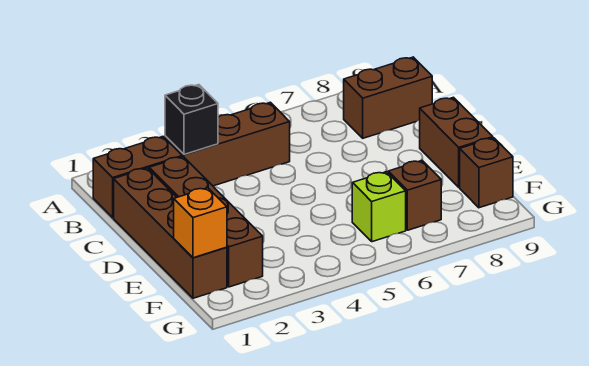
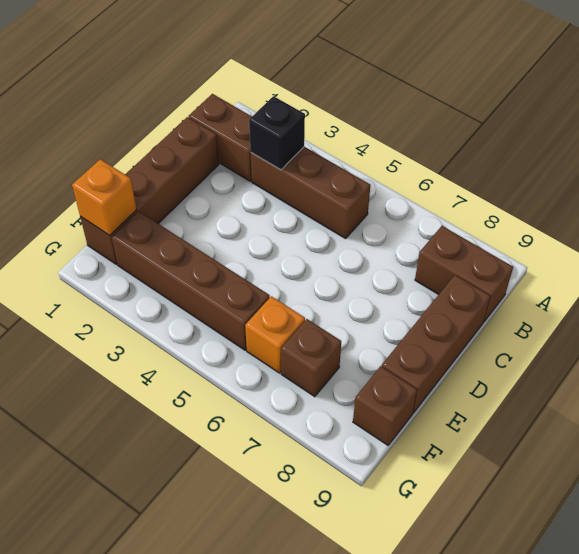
brown 1x4 brick [149,157,263,287] -> brown 1x4 brick turned to [112,211,270,350]
brown 1x2 brick [420,97,493,187] -> brown 1x3 brick [382,275,490,413]
lime 1x1 brick [352,172,406,242] -> orange 1x1 brick [245,296,305,373]

